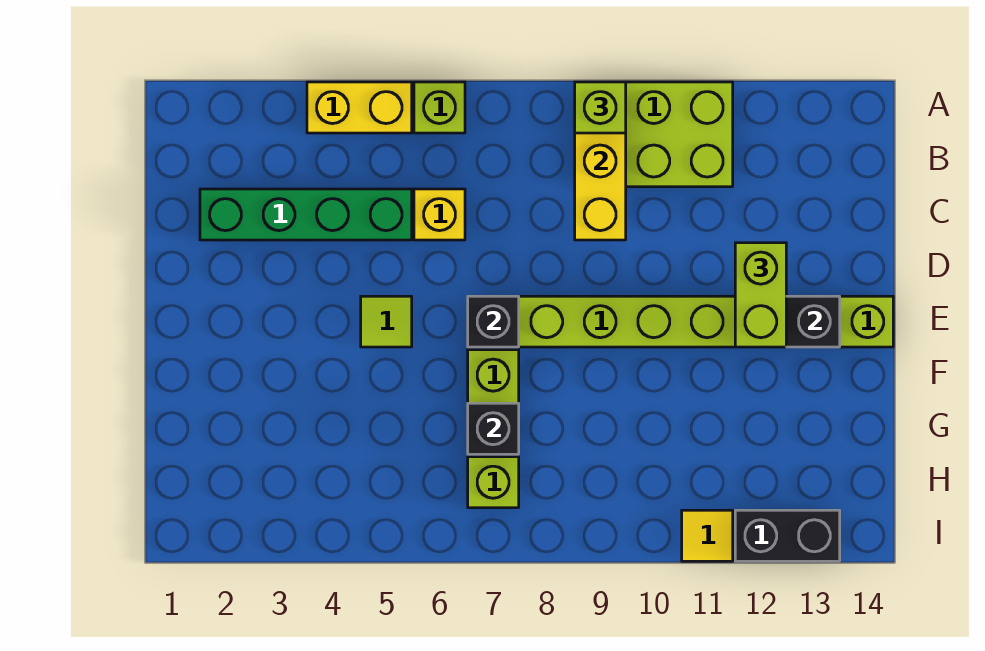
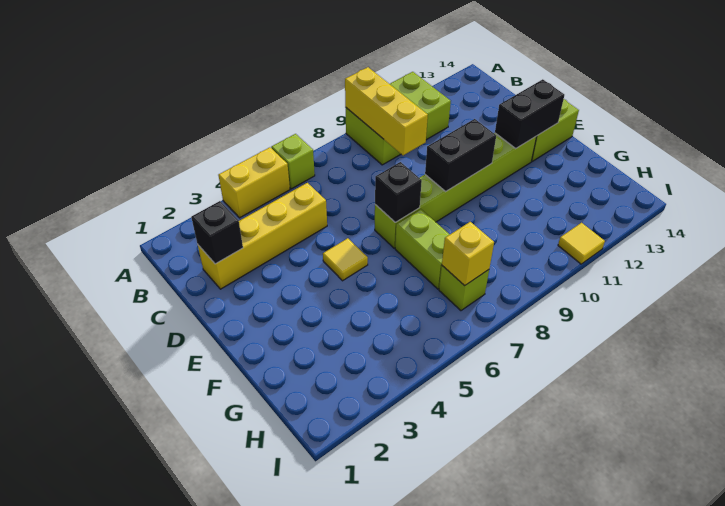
lime 1x1 brick [575,82,626,133] -> none
green 1x4 brick [200,189,412,240] -> yellow 1x4 brick [198,183,327,289]
yellow 1x1 brick [414,189,465,240] -> yellow 1x1 brick moved to [442,222,494,286]
lime 1x2 brick [735,243,786,347] -> none
lime 1x1 tile [361,296,412,347] -> yellow 1x1 tile [323,238,368,281]
black 1x1 brick [468,403,519,454] -> black 1x1 brick moved to [191,201,243,264]
black 1x2 brick [735,510,840,561] -> black 1x2 brick moved to [425,119,496,191]

